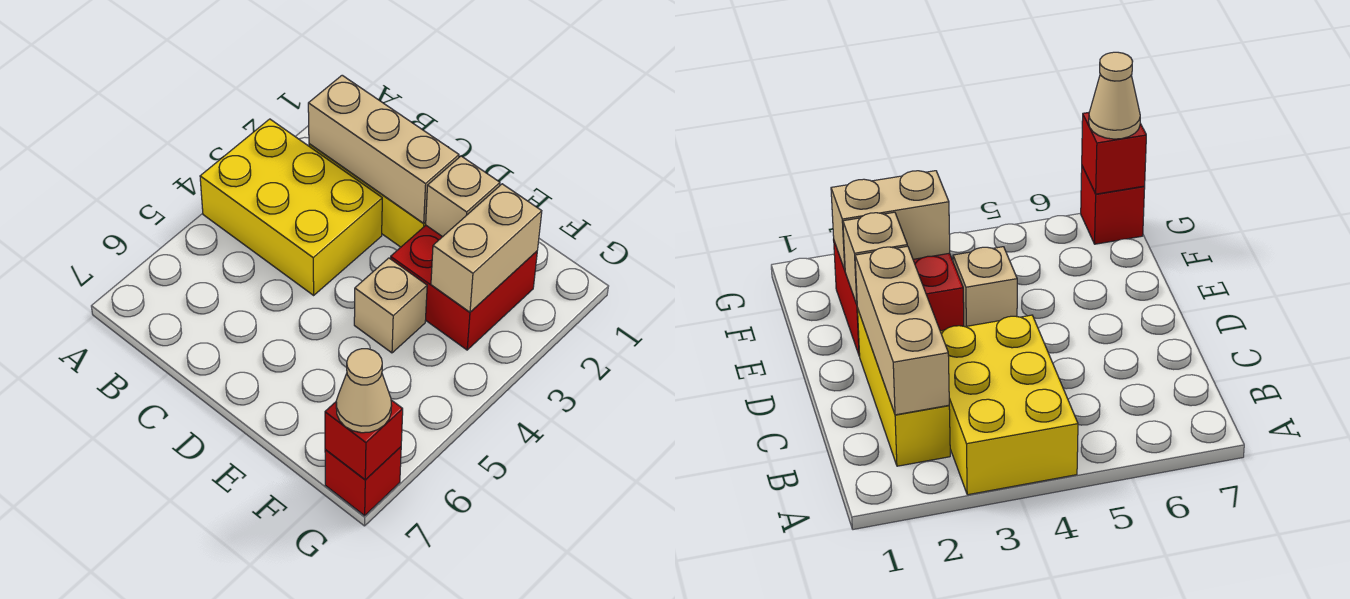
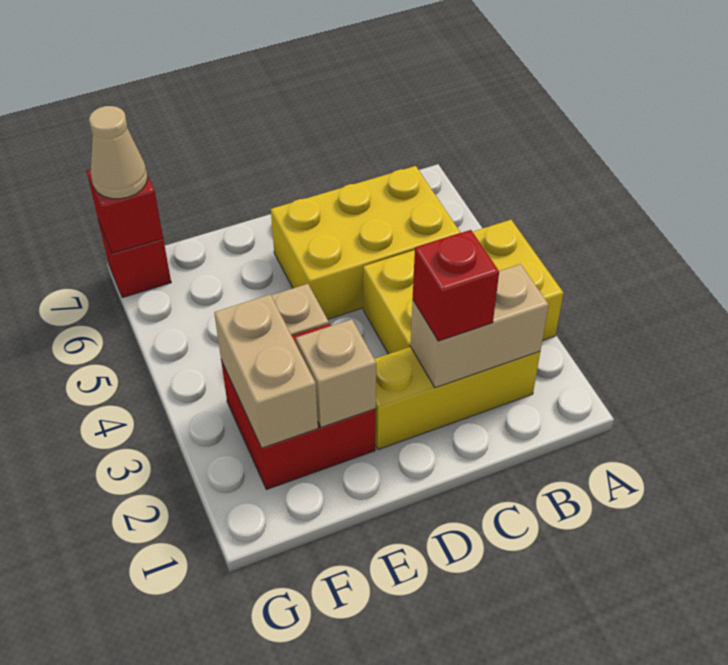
tan 1x3 brick [308,75,459,223] -> tan 1x2 brick [410,264,549,388]
none -> yellow 2x3 brick [271,166,461,319]
none -> red 1x1 brick [413,230,499,341]

